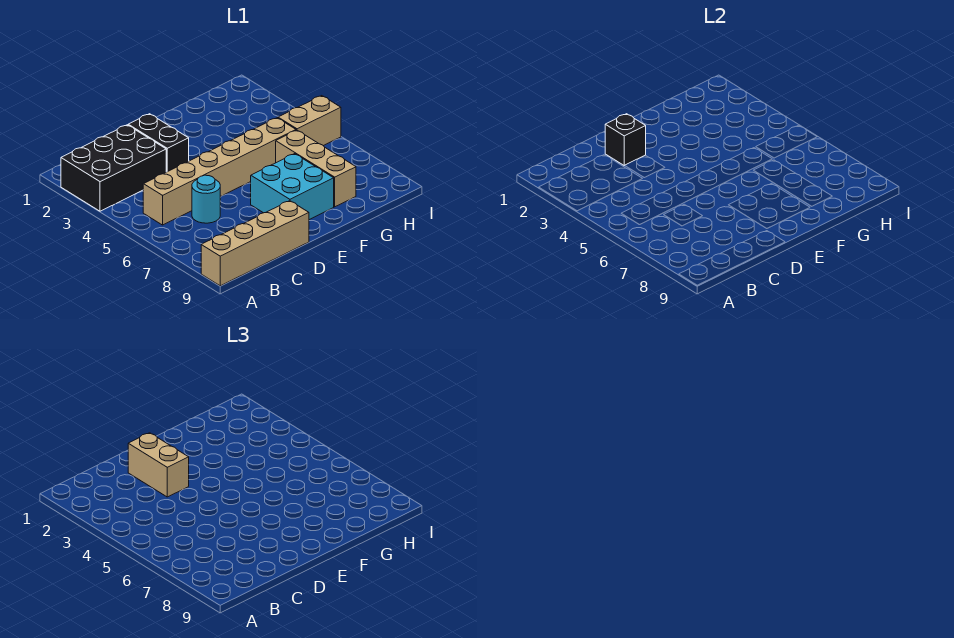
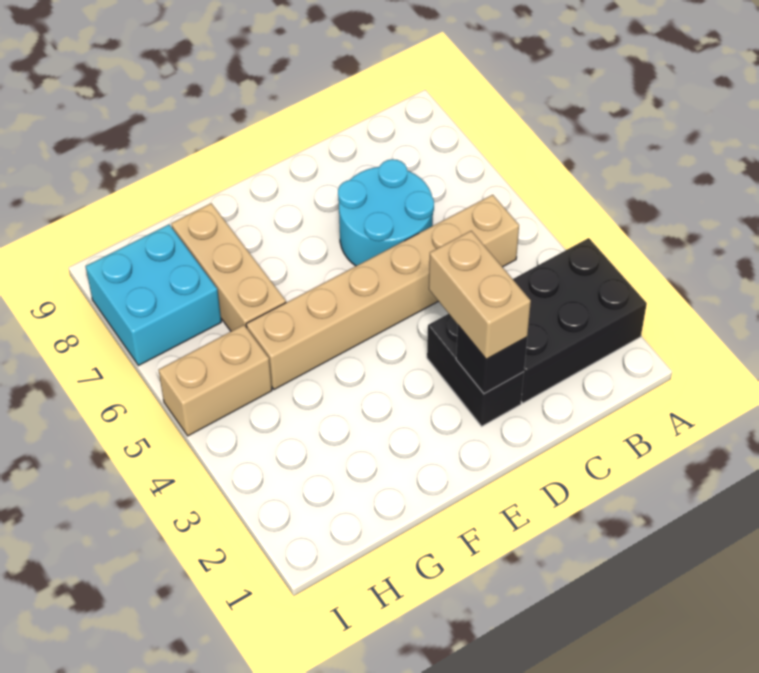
tan 1x4 brick [201,201,309,286] -> none
cyan 1x1 round brick [192,175,220,223] -> cyan 2x2 round brick [338,159,434,266]
cyan 2x2 brick [251,154,334,220] -> cyan 2x2 brick moved to [85,225,221,366]

